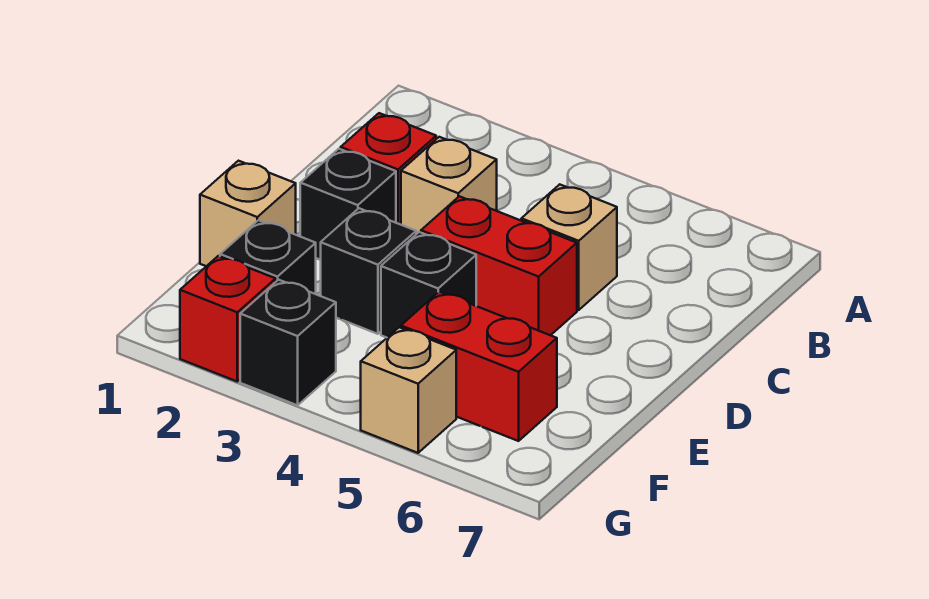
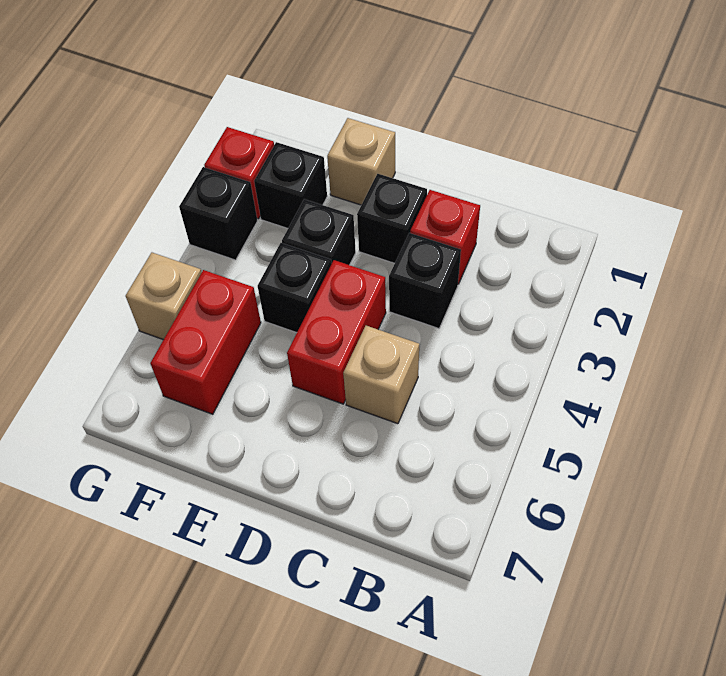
tan 1x1 brick [401,137,497,234] -> black 1x1 brick [389,233,461,328]

